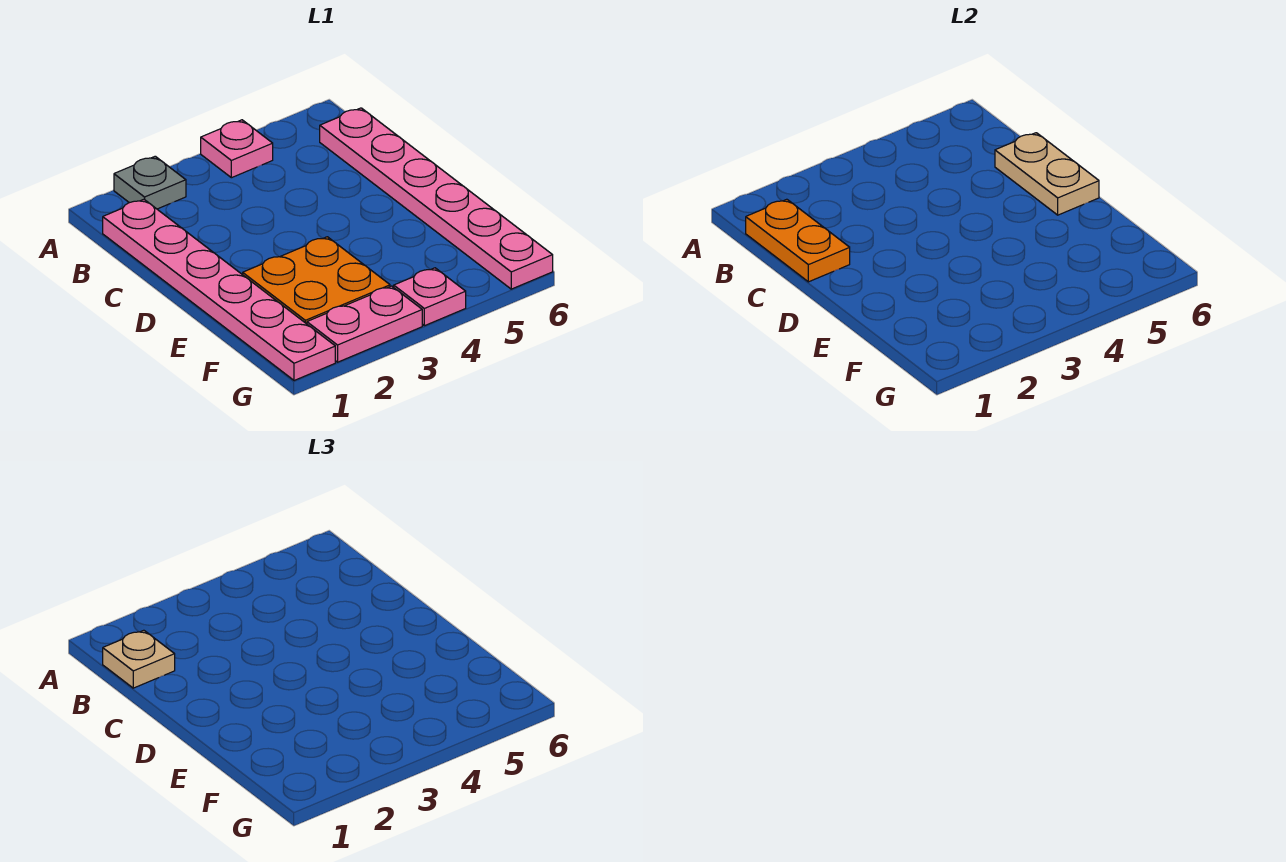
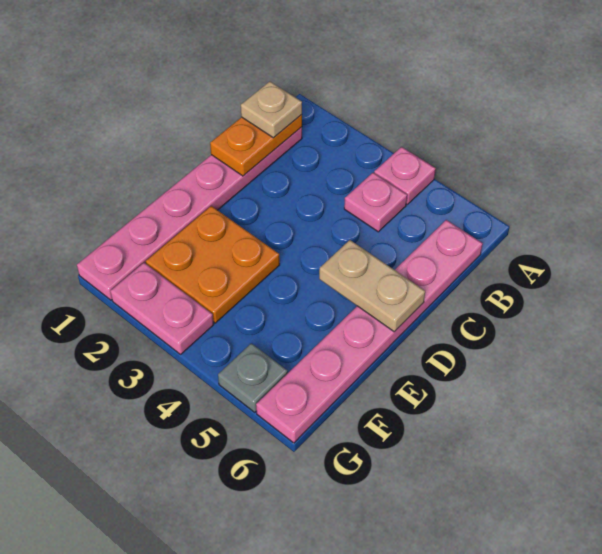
grey 1x1 plate [114,156,186,209] -> grey 1x1 plate moved to [218,343,288,412]
tan 1x2 plate [995,133,1099,215] -> tan 1x2 plate turned to [319,240,425,332]
pink 1x1 plate [394,268,466,326] -> pink 1x1 plate moved to [344,173,407,232]

